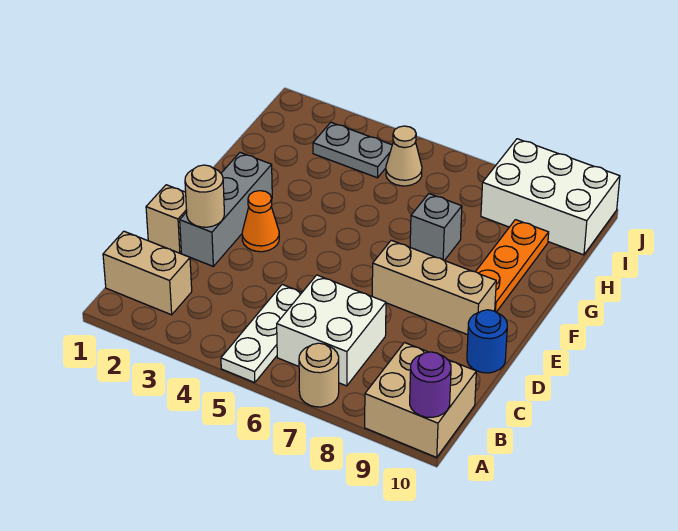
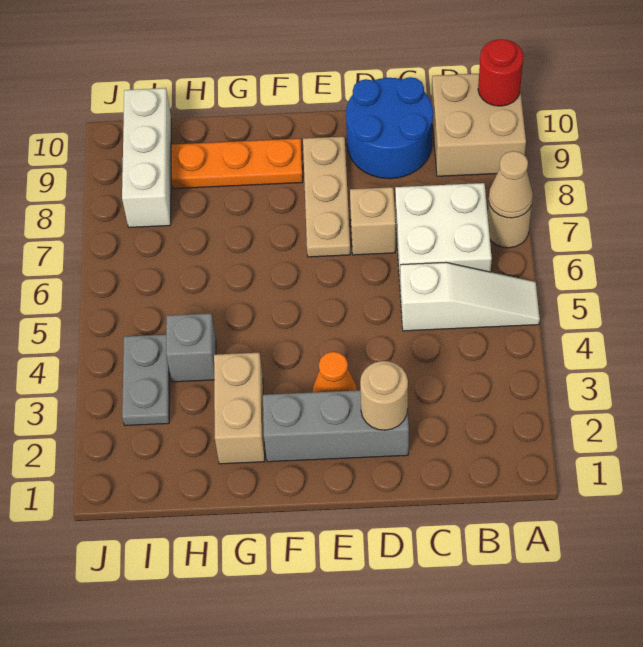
white 1x3 plate [221,285,302,383] -> white 1x3 slope [400,263,540,331]
purple 1x1 round brick [410,352,451,417] -> red 1x1 round brick [478,39,523,106]
tan 1x2 brick [103,231,192,315] -> tan 1x2 brick moved to [214,353,265,464]
tan 1x1 brick [146,185,187,253] -> tan 1x1 brick moved to [350,187,396,255]
blue 1x1 round brick [467,310,507,373] -> blue 2x2 round brick [346,77,433,179]
tan 1x3 brick [372,240,496,335] -> tan 1x3 plate [303,137,350,257]
grey 1x1 brick [410,194,462,261] -> grey 1x1 brick moved to [166,314,216,382]
tan 1x1 cone [386,126,422,186] -> tan 1x1 cone moved to [489,151,533,218]
white 2x3 brick [481,139,620,255] -> white 1x3 brick [122,88,171,227]

